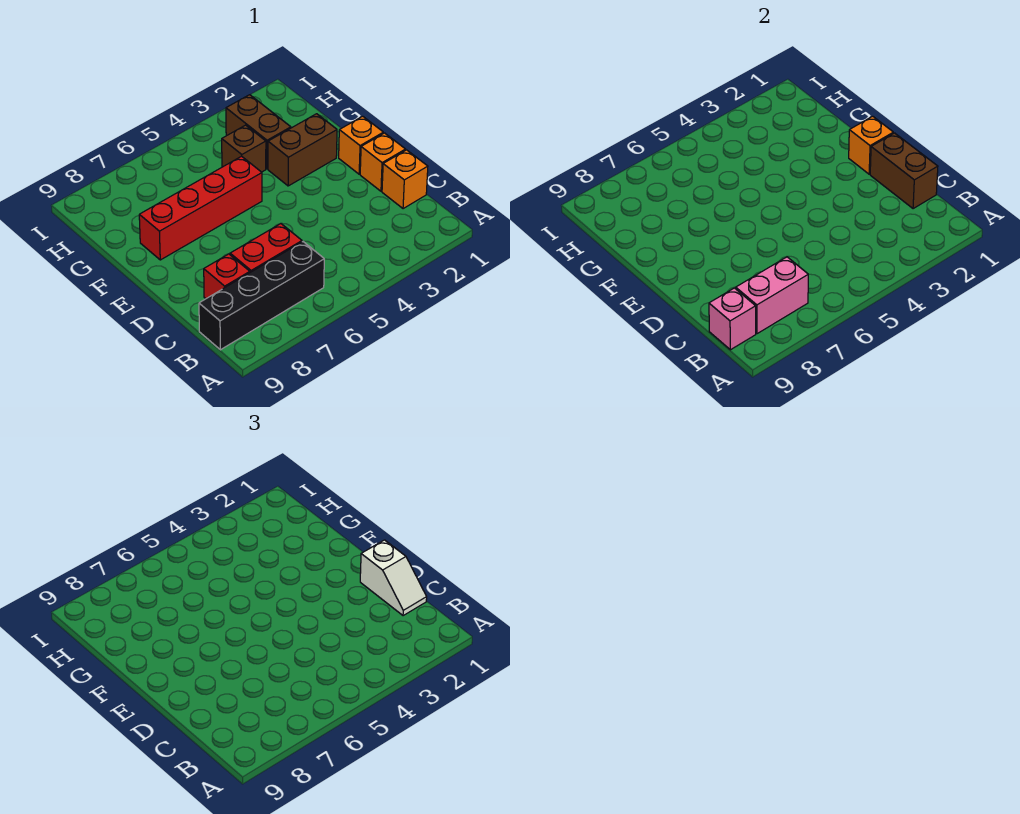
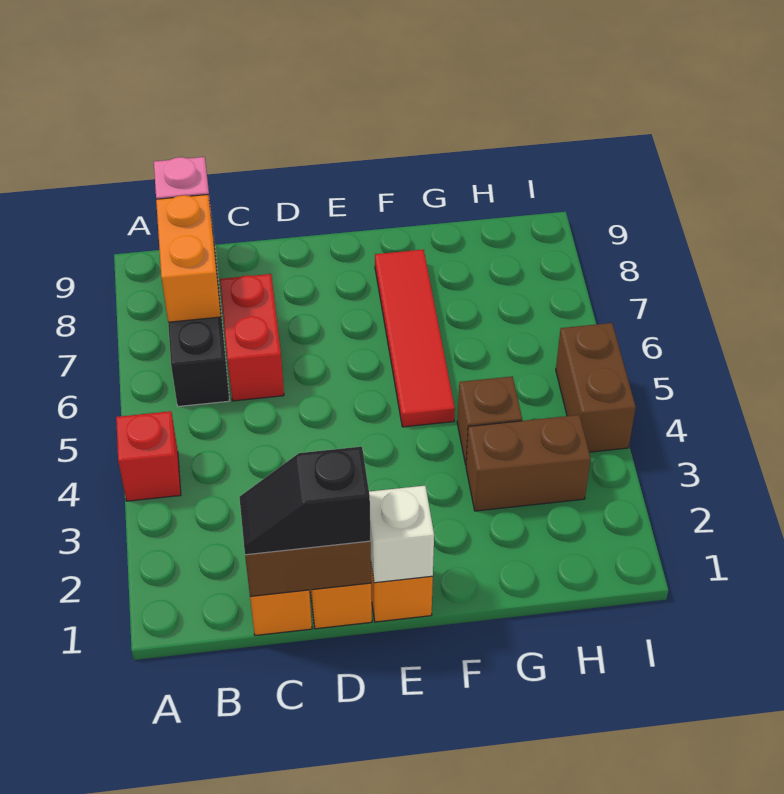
pink 1x2 brick [736,257,808,334] -> orange 1x2 brick [156,195,221,322]
white 1x2 slope [360,540,427,616] -> black 1x2 slope [239,447,371,555]
red 1x1 brick [204,254,250,299] -> red 1x1 brick moved to [116,411,181,501]
orange 1x1 brick [849,116,893,174] -> white 1x1 brick [369,486,434,583]
brown 1x2 brick [268,114,337,186] -> brown 1x2 brick moved to [556,323,636,452]
red 1x4 brick [139,156,262,260] -> red 1x4 tile [375,250,455,427]

